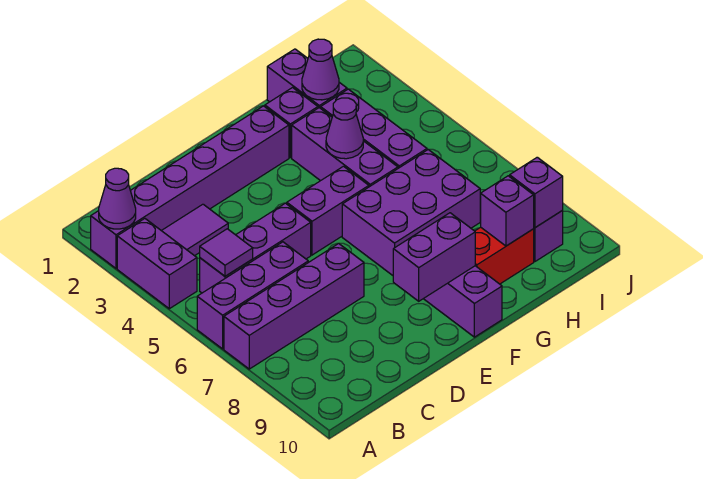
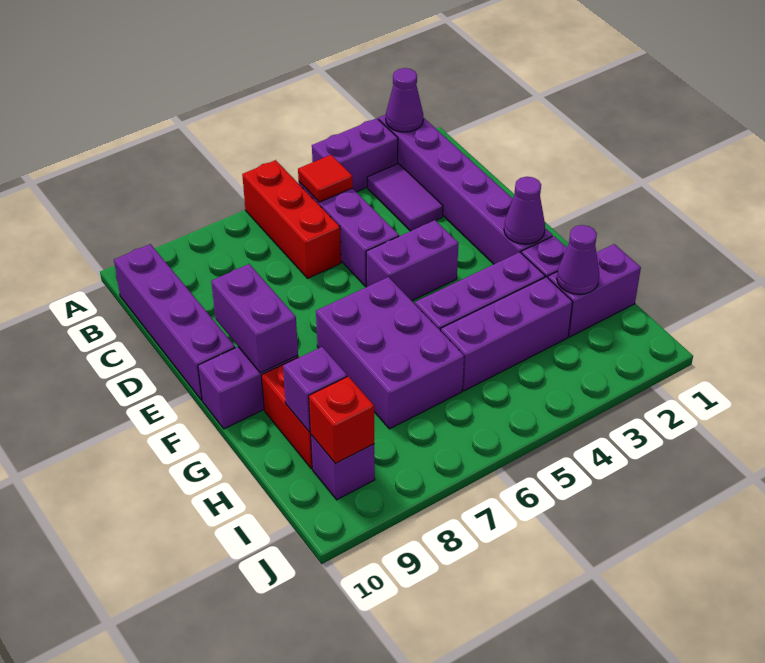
purple 1x3 brick [197,242,308,349] -> red 1x3 brick [242,160,341,278]
purple 1x4 brick [224,243,364,369] -> purple 1x4 brick moved to [114,244,235,400]
purple 1x1 tile [200,229,253,276] -> red 1x1 tile [298,155,353,202]
purple 1x2 brick [287,166,369,255] -> purple 1x2 brick turned to [366,220,458,301]
purple 1x1 cone [326,98,363,159] -> purple 1x1 cone moved to [504,177,545,244]
purple 1x1 brick [510,157,563,227] -> red 1x1 brick [309,376,374,464]

